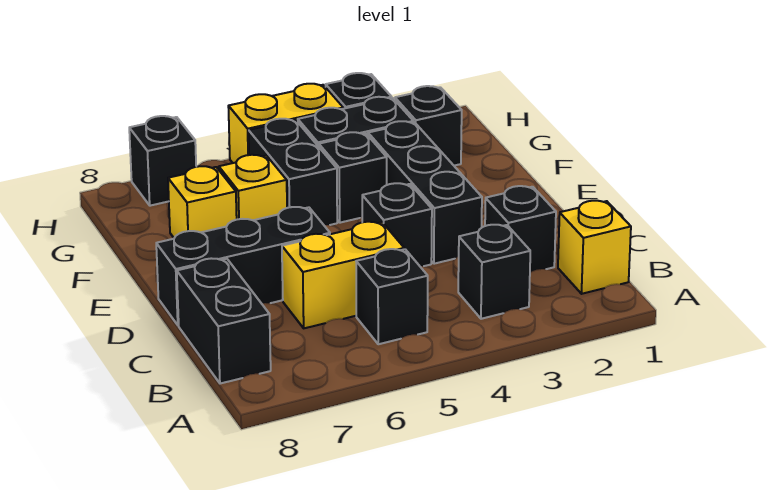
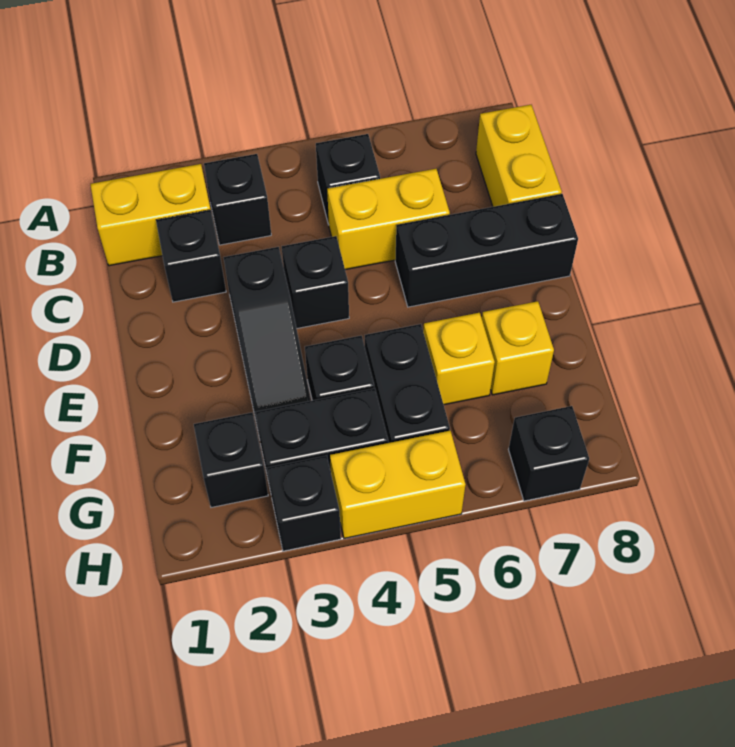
yellow 1x1 brick [558,201,631,294] -> yellow 1x2 brick [90,164,211,266]
black 1x2 brick [177,258,271,384] -> yellow 1x2 brick [476,105,562,207]
black 1x3 brick [368,121,482,264] -> black 1x3 slope [223,247,311,438]

